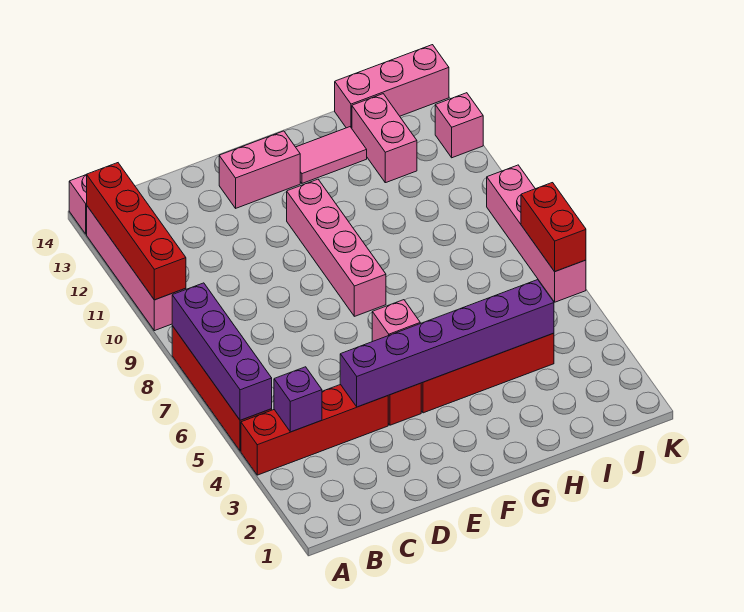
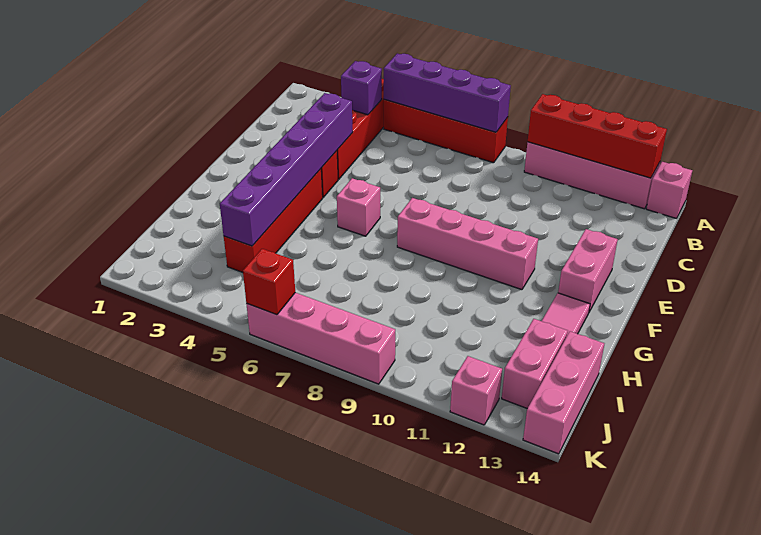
pink 1x2 brick [352,94,417,183] -> pink 1x2 brick turned to [502,319,568,409]
red 1x2 brick [521,183,586,271] -> red 1x1 brick [243,249,295,315]

